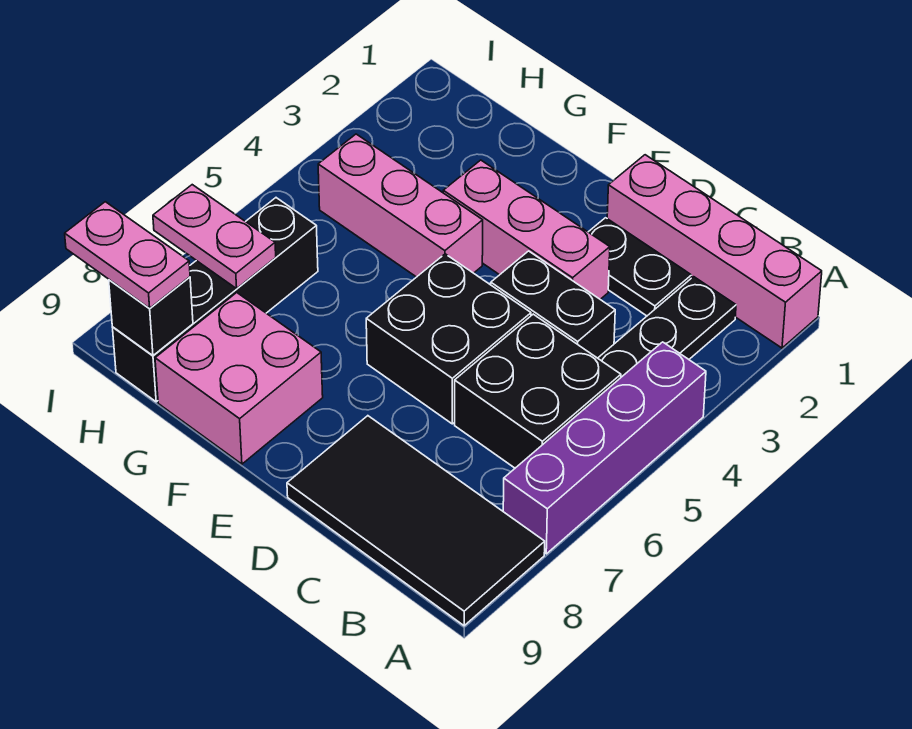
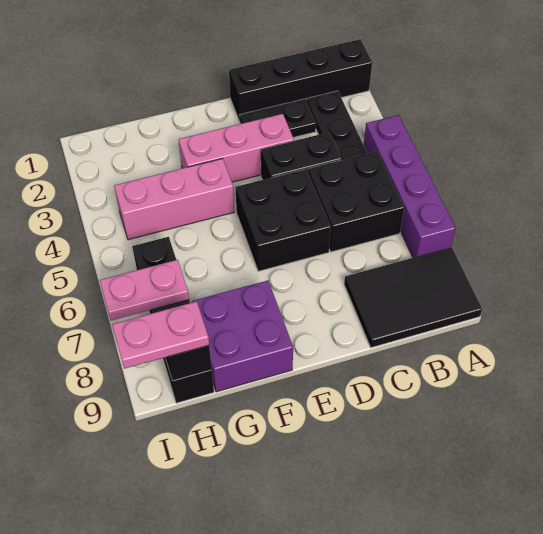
pink 1x4 brick [607,155,822,348] -> black 1x4 brick [229,39,372,122]
black 2x4 tile [287,416,545,626] -> black 2x3 tile [344,247,482,348]
pink 2x2 brick [155,293,323,464] -> purple 2x2 brick [192,281,293,392]

